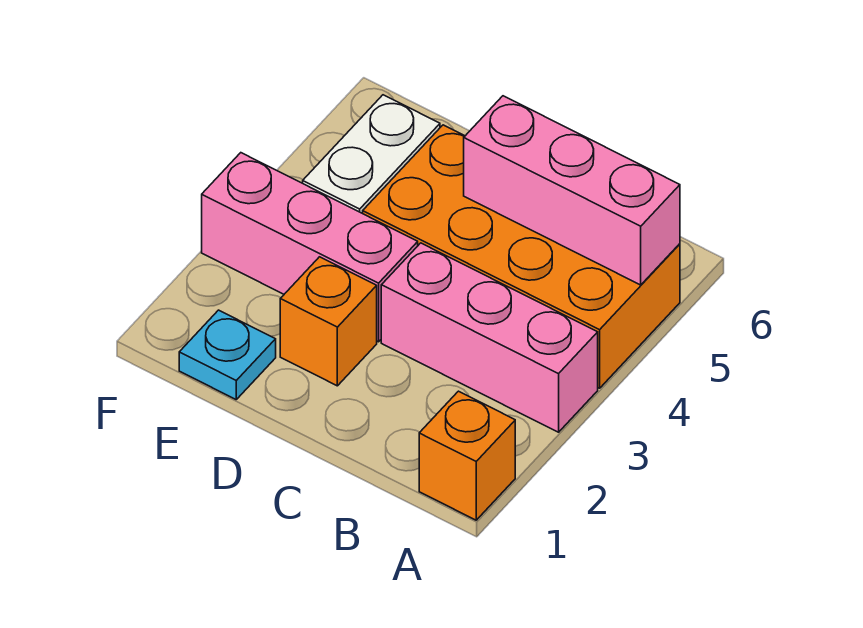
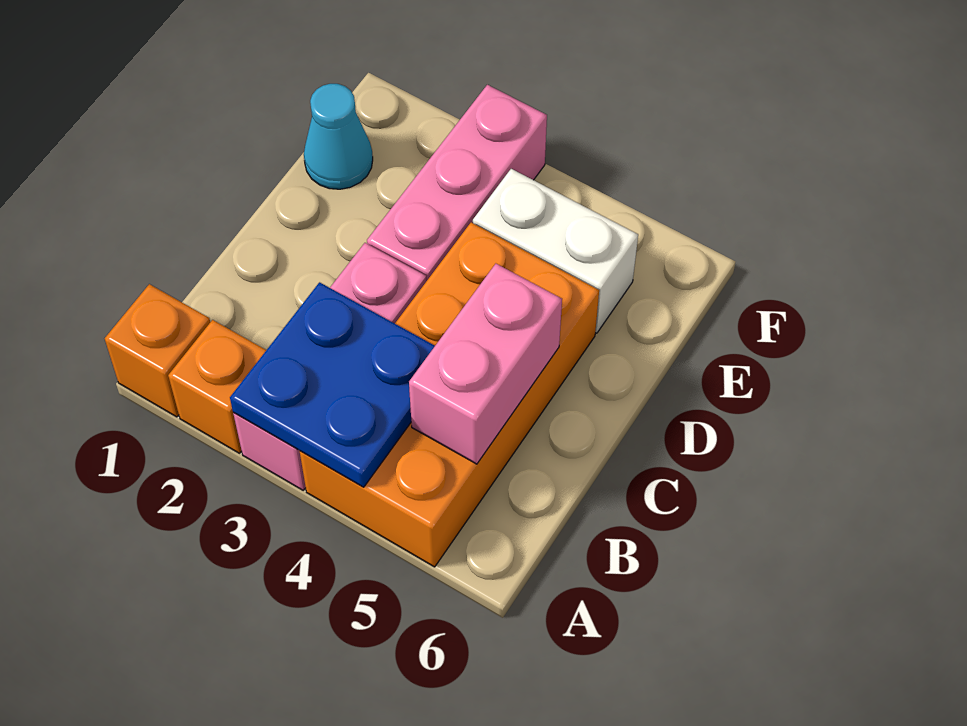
none -> blue 2x2 plate [230,282,435,487]
pink 1x3 brick [464,96,680,285] -> pink 1x2 brick [409,264,562,464]
orange 1x1 brick [280,257,377,386] -> orange 1x1 brick moved to [168,320,266,453]
cyan 1x1 plate [179,310,276,399] -> cyan 1x1 cone [304,84,373,189]

